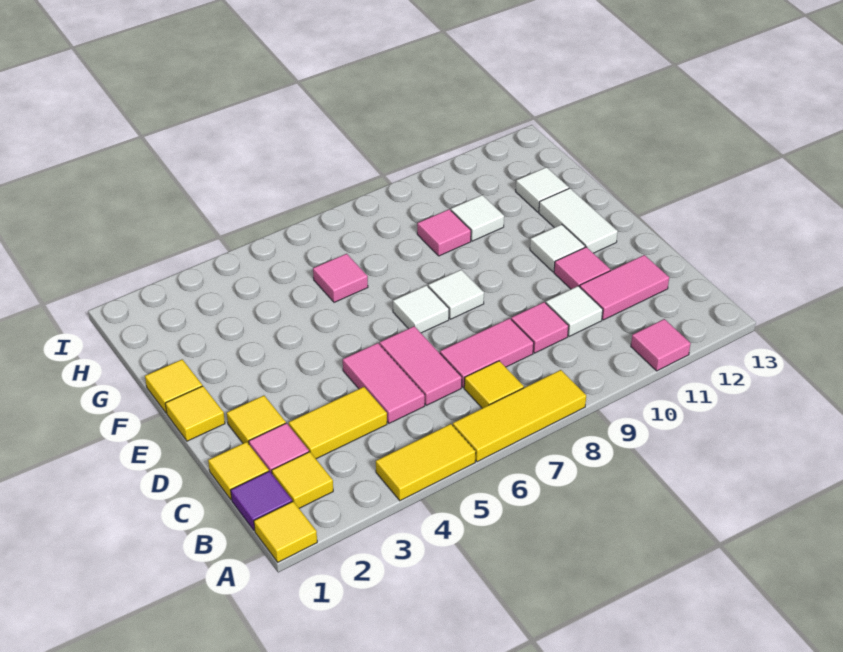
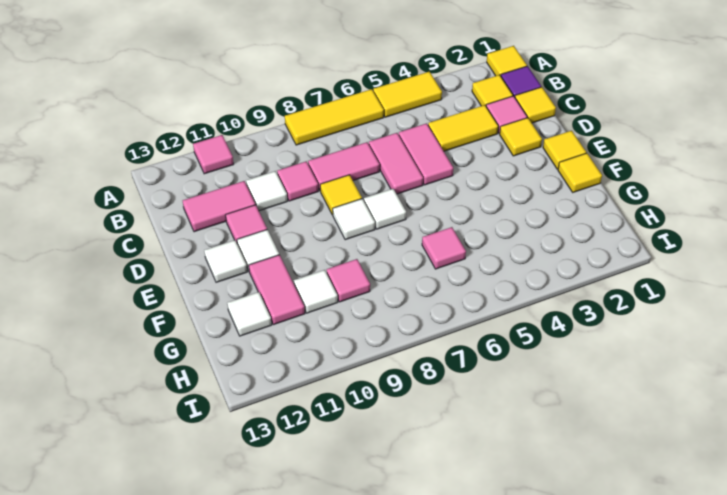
yellow 1x1 tile [464,361,524,408] -> yellow 1x1 tile moved to [320,175,362,215]
white 1x2 tile [539,188,618,253] -> white 1x1 tile [204,240,247,282]
none -> pink 1x2 tile [249,255,305,325]

